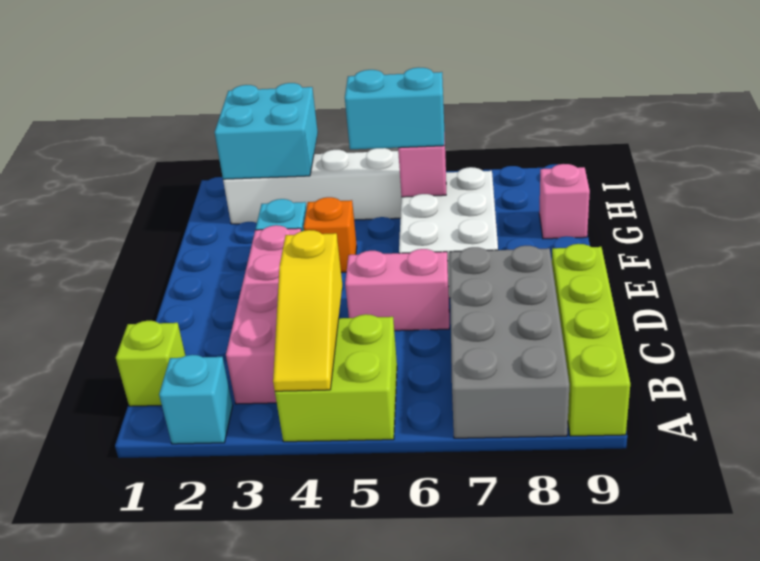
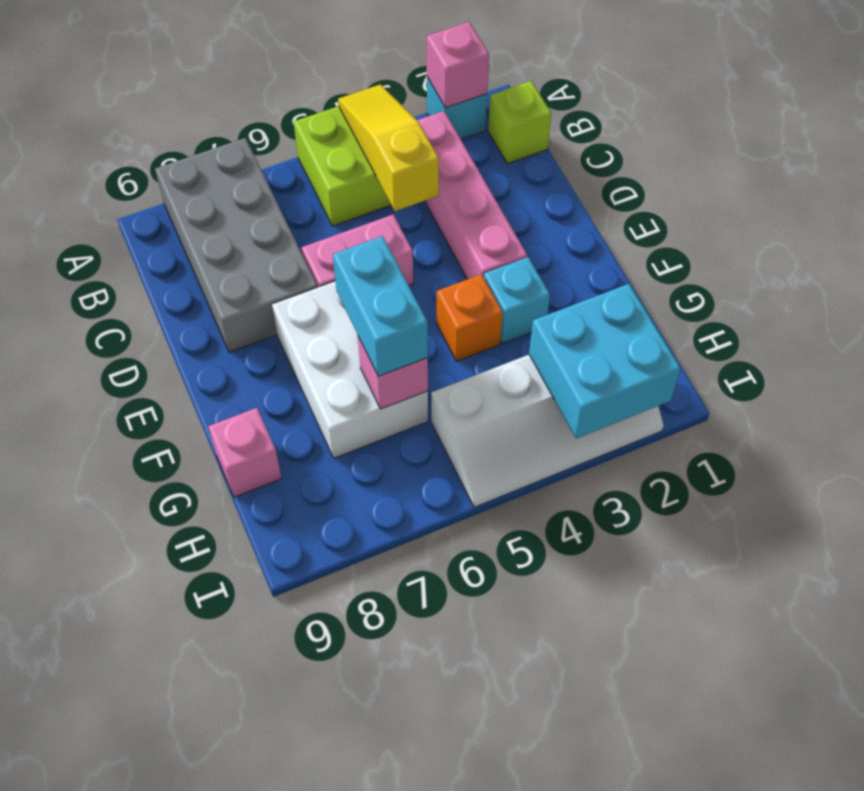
none -> pink 1x1 brick [427,22,489,108]
lime 1x4 brick [552,244,630,436] -> none
cyan 1x2 brick [345,67,444,149] -> cyan 1x2 brick turned to [333,236,428,376]

